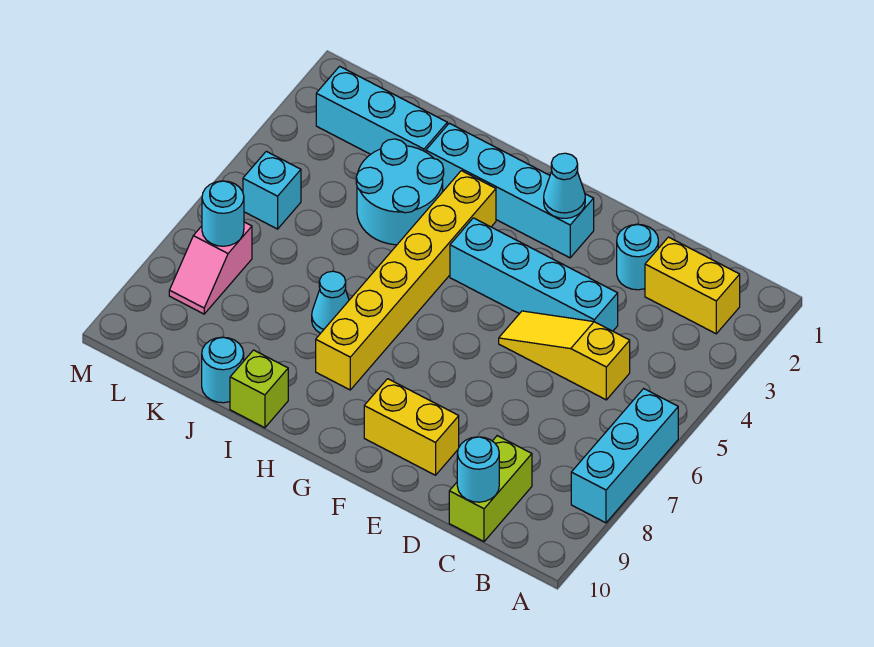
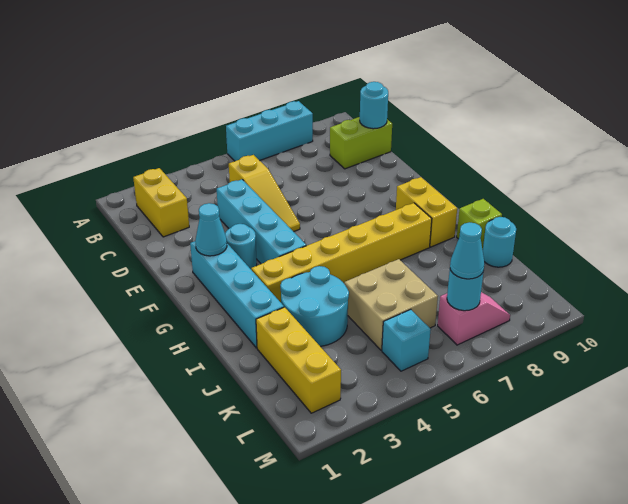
cyan 1x1 round brick [617,224,658,290] -> cyan 1x1 round brick moved to [225,224,257,269]
yellow 1x2 brick [364,379,459,475] -> yellow 1x2 brick moved to [396,177,457,247]
cyan 1x1 cone [312,271,349,333] -> cyan 1x1 cone moved to [450,222,484,279]
cyan 1x3 brick [316,66,447,154] -> yellow 1x3 brick [256,307,341,413]
none -> tan 2x2 brick [344,259,438,350]

